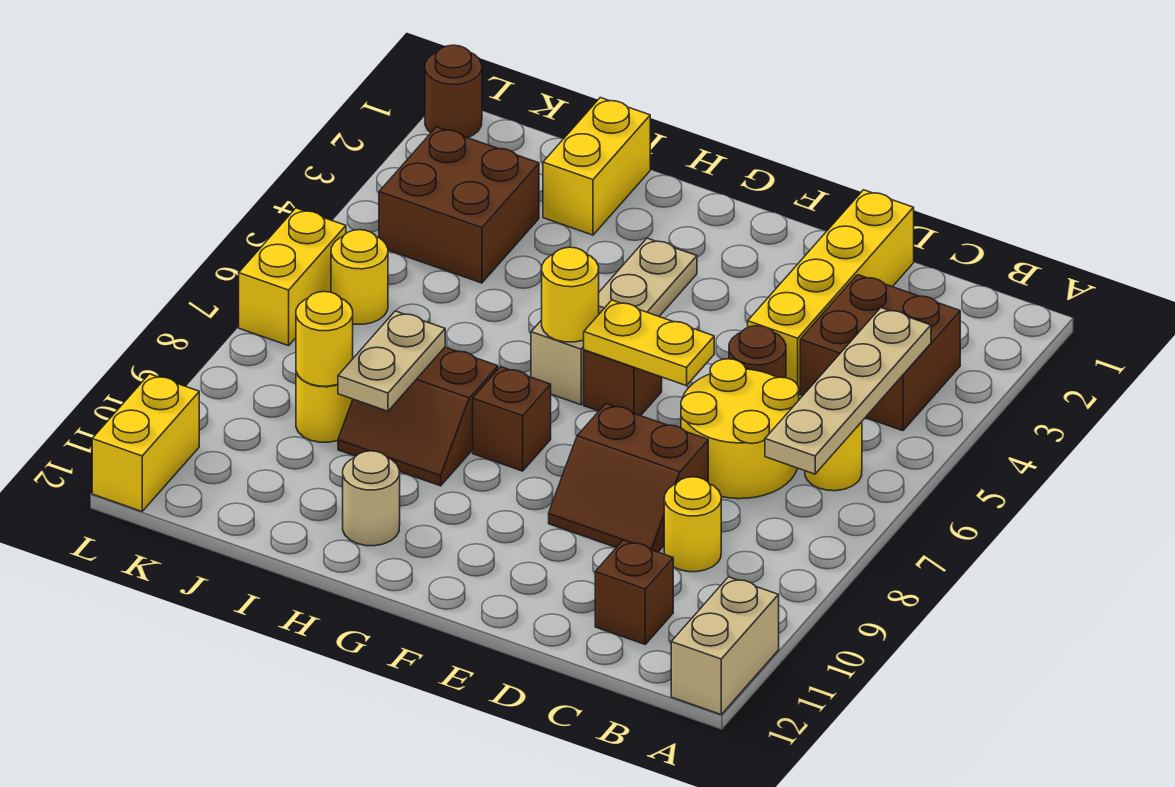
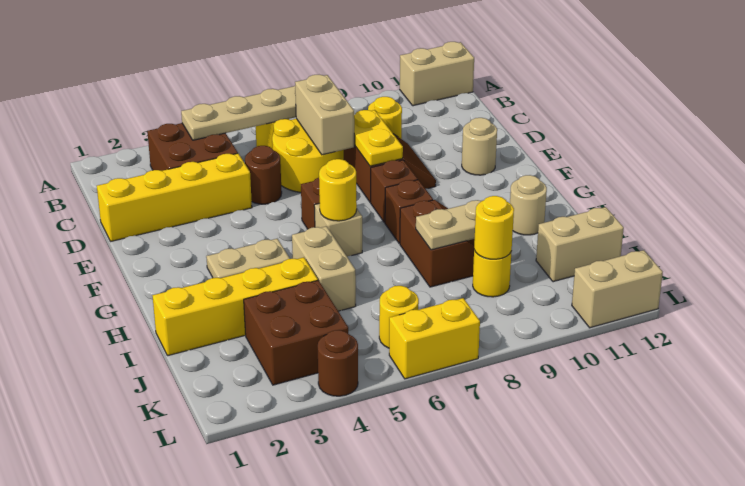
none -> tan 1x2 brick [295,75,354,155]
brown 1x1 brick [595,540,673,644] -> brown 1x1 brick moved to [371,160,418,223]
yellow 1x2 plate [584,300,714,386] -> yellow 1x2 plate moved to [354,110,403,166]
none -> tan 1x1 round brick [462,118,497,175]
none -> tan 1x2 brick [292,226,356,311]
yellow 1x2 brick [543,97,650,235] -> yellow 1x4 brick [153,257,318,356]
none -> tan 1x2 brick [536,207,624,282]
brown 1x1 round brick [425,45,482,138] -> brown 1x1 round brick moved to [318,330,358,396]
yellow 1x2 brick [92,374,199,511] -> tan 1x2 brick [572,250,663,328]

